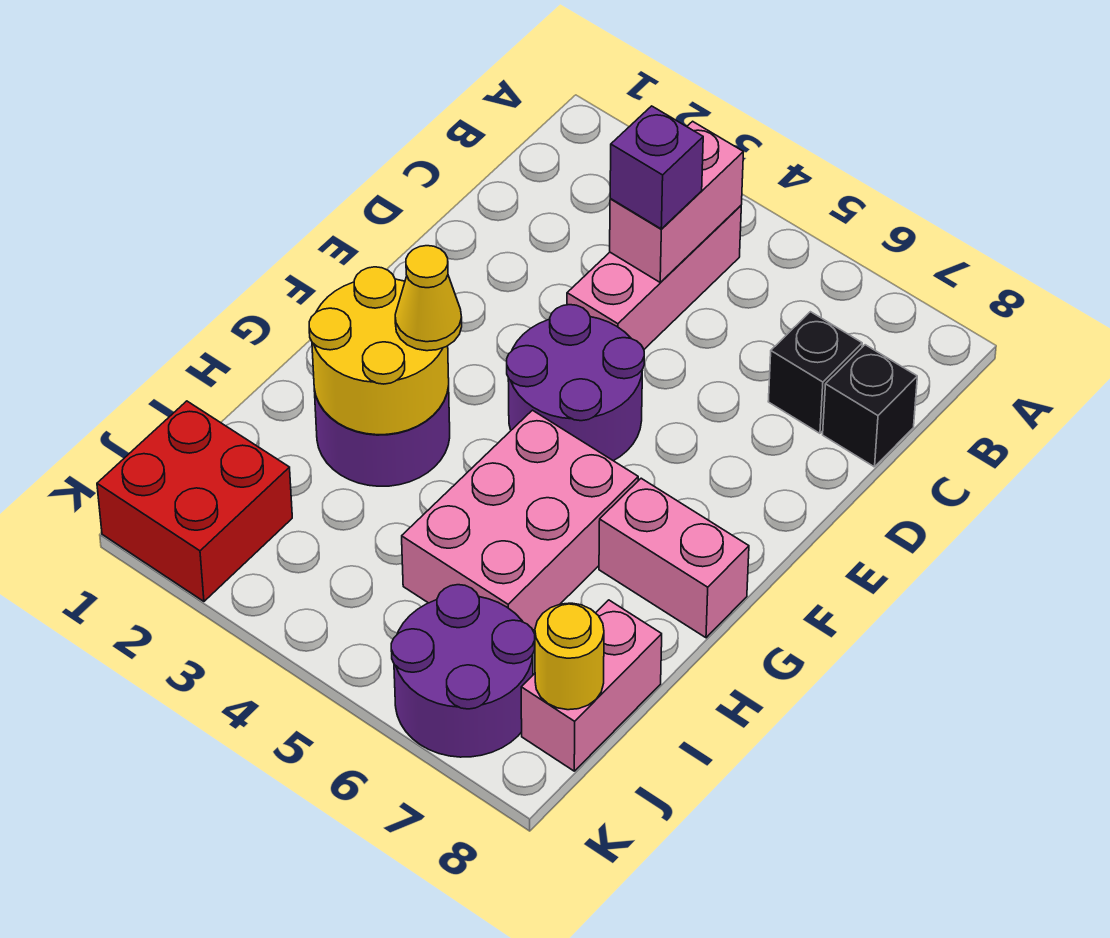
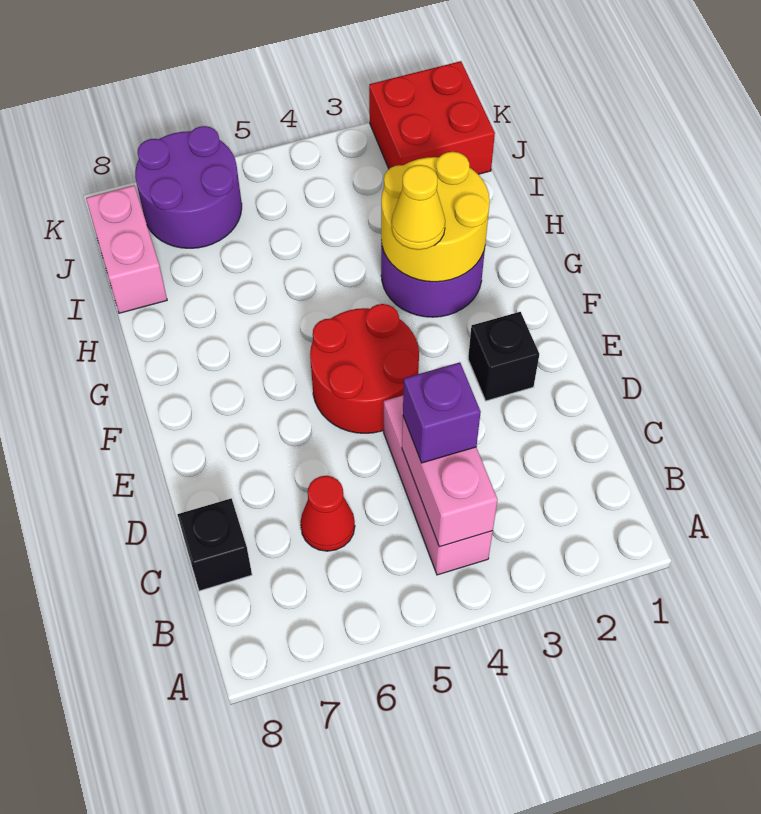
none -> red 1x1 cone [301,476,355,551]
black 1x1 brick [768,312,862,433] -> black 1x1 brick moved to [468,312,539,401]
purple 2x2 round brick [507,305,644,461] -> red 2x2 round brick [310,304,419,433]
pink 2x3 brick [402,410,638,630] -> none
pink 1x2 brick [599,478,749,638] -> none
yellow 1x1 round brick [535,603,604,710] -> none

